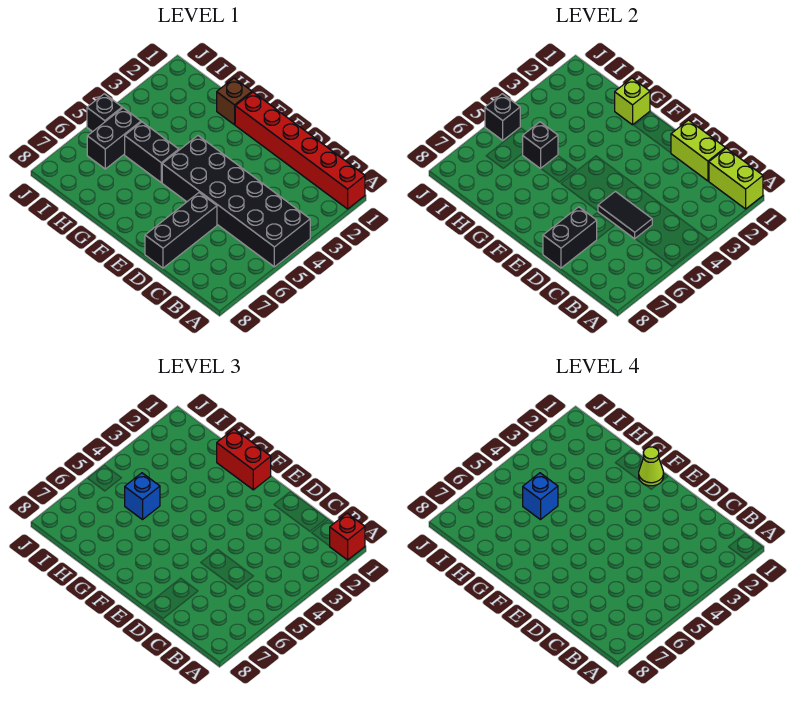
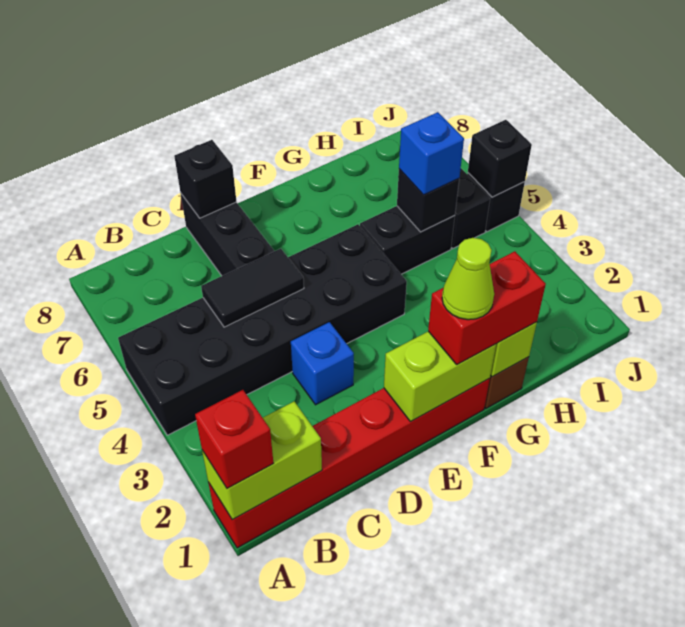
lime 1x2 brick [671,120,725,181] -> lime 1x2 brick moved to [384,331,496,422]
black 1x2 brick [543,207,597,268] -> black 1x1 brick [174,140,236,218]
blue 1x1 brick [523,473,558,520] -> blue 1x1 brick moved to [291,322,354,405]

